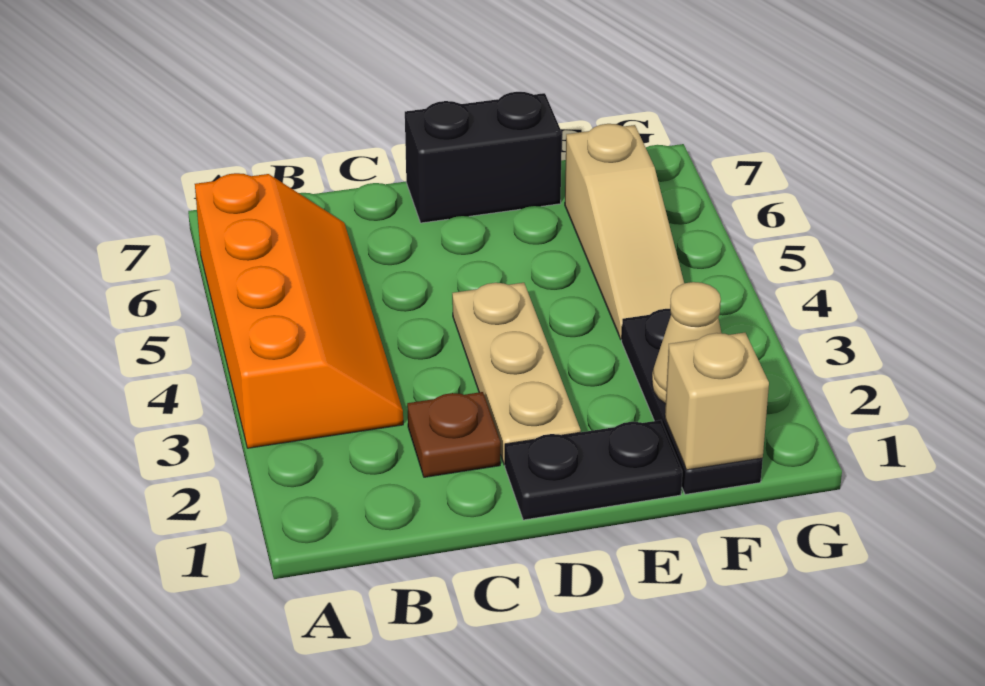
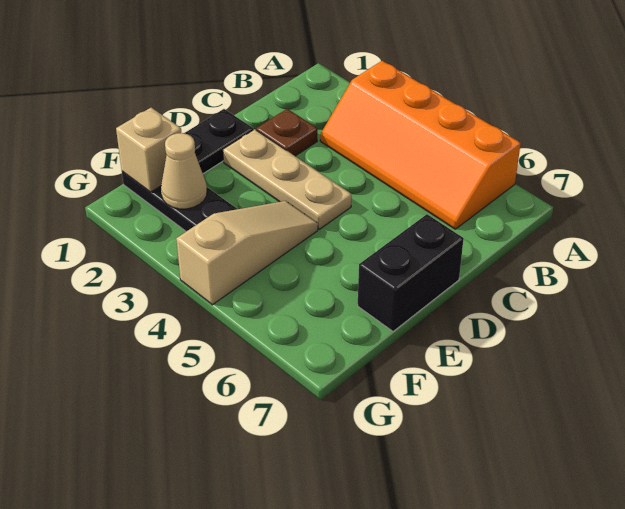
tan 1x3 slope [565,124,684,340] -> tan 1x3 slope turned to [176,201,318,305]

